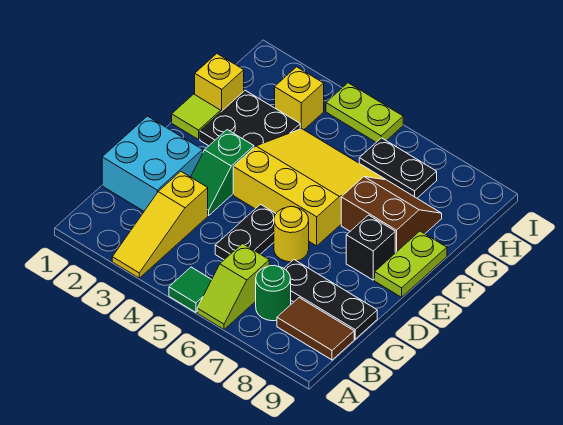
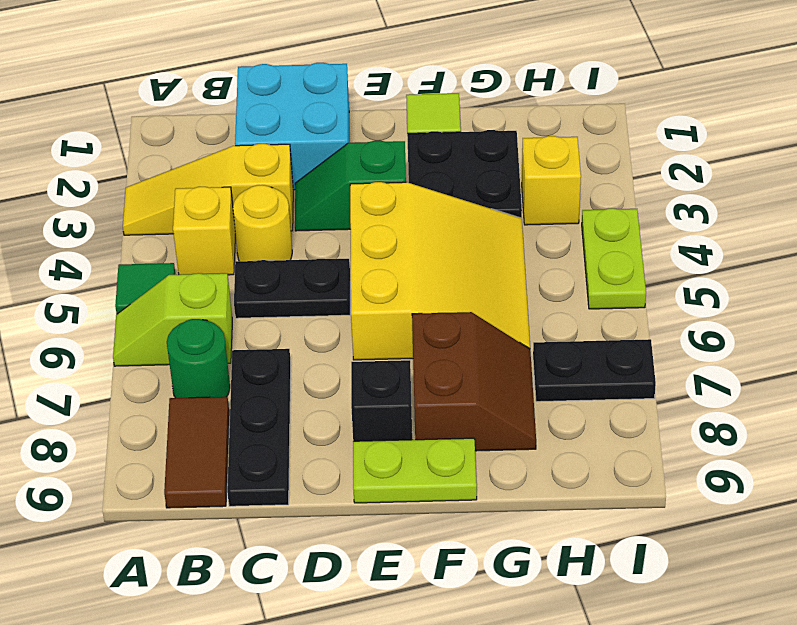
yellow 1x1 round brick [274,207,309,262] -> yellow 1x1 round brick moved to [233,185,292,261]
yellow 1x1 brick [195,54,244,112] -> yellow 1x1 brick moved to [173,187,235,275]
black 1x2 plate [359,138,437,198] -> black 1x2 plate turned to [533,339,656,402]

